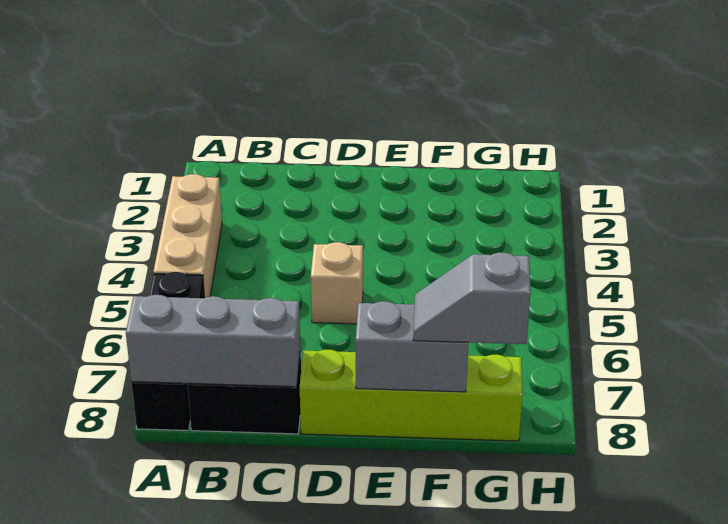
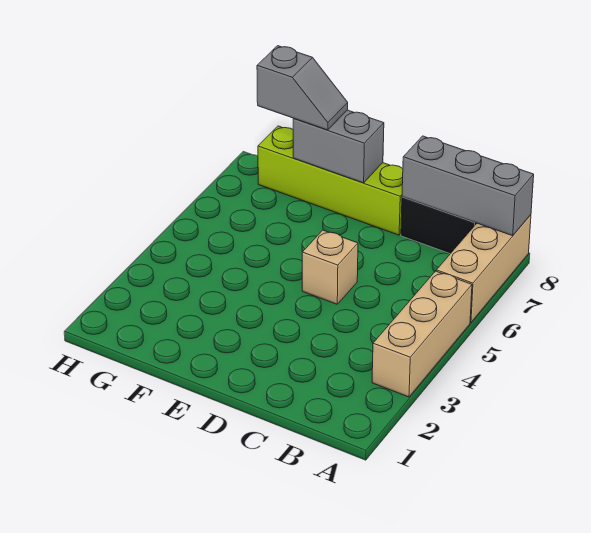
black 1x3 brick [131,272,205,430] -> tan 1x3 brick [436,215,531,322]

